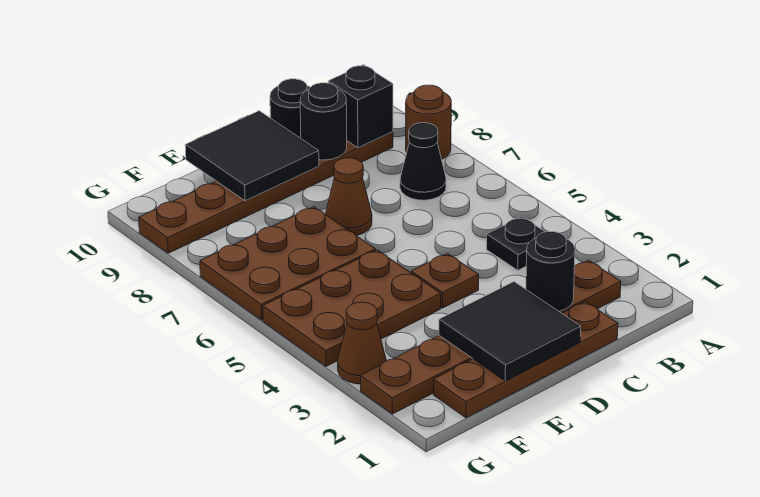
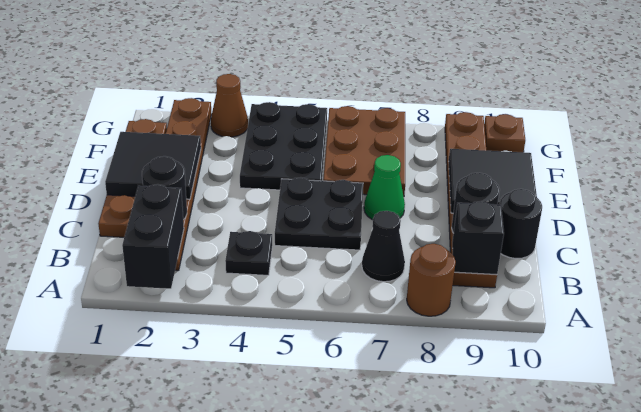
none -> black 1x2 brick [122,184,184,289]
none -> black 2x2 plate [275,178,363,250]
brown 1x1 plate [411,253,479,308] -> brown 1x1 plate moved to [484,114,525,152]
brown 1x1 cone [326,158,372,236] -> green 1x1 cone [364,155,405,220]
brown 2x3 plate [263,250,441,366] -> black 2x3 plate [240,102,327,190]

